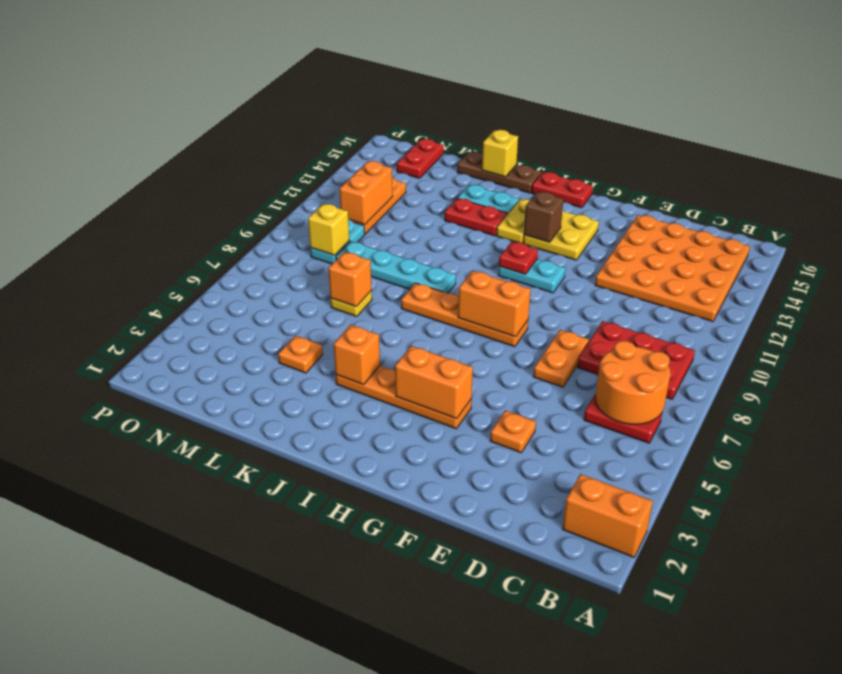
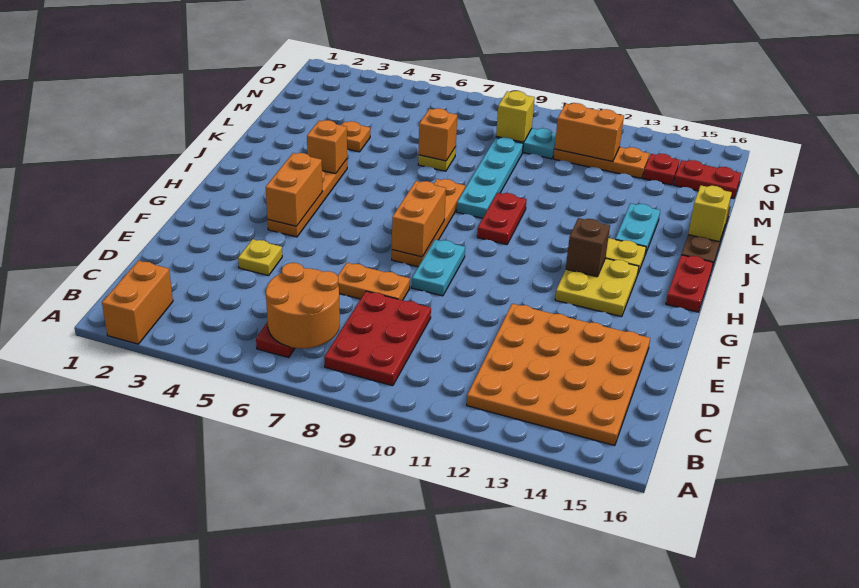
orange 1x1 plate [490,410,536,453] -> yellow 1x1 plate [238,239,282,276]
cyan 1x2 plate [498,259,565,293] -> cyan 1x2 plate moved to [412,240,465,296]
red 1x1 plate [499,242,538,274] -> red 1x1 plate moved to [643,154,680,185]
red 1x2 plate [445,198,507,236] -> red 1x2 plate moved to [477,193,527,245]

